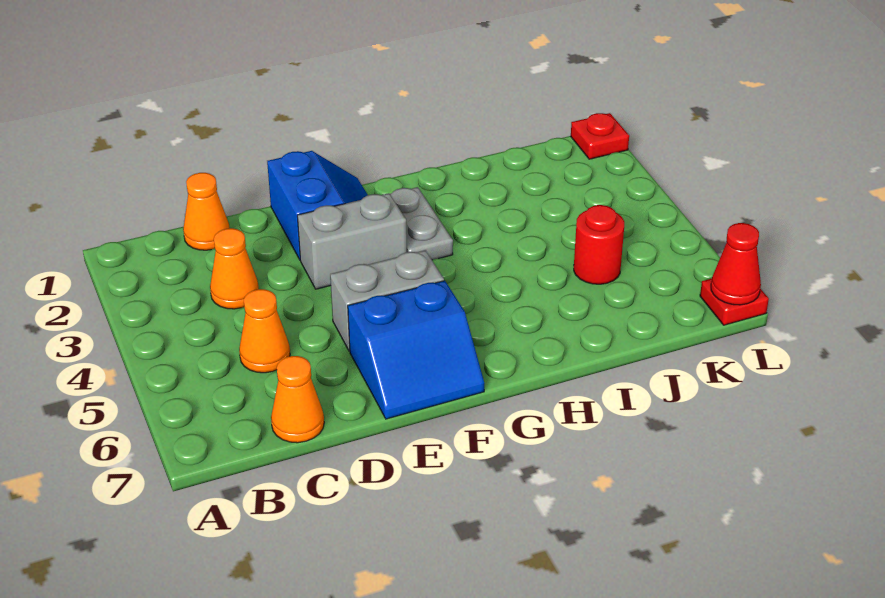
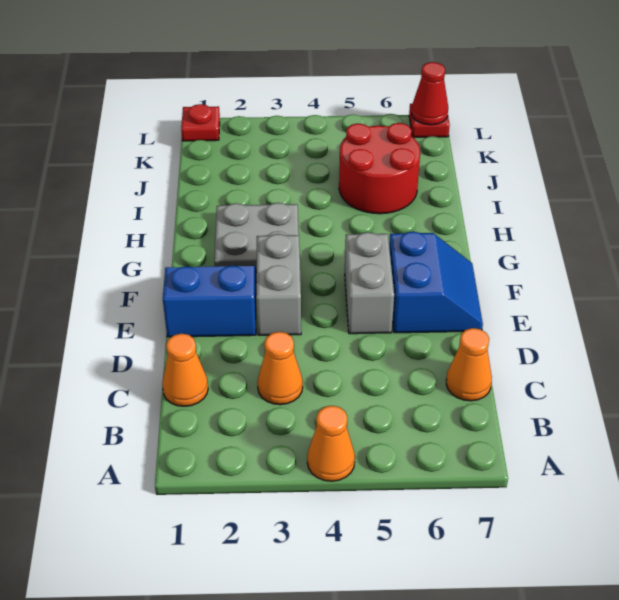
orange 1x1 cone [239,289,290,373] -> orange 1x1 cone moved to [307,406,355,481]
grey 1x2 plate [390,187,453,260] -> grey 2x2 plate [214,203,299,272]
red 1x1 round brick [574,205,624,284] -> red 2x2 round brick [339,123,420,214]

